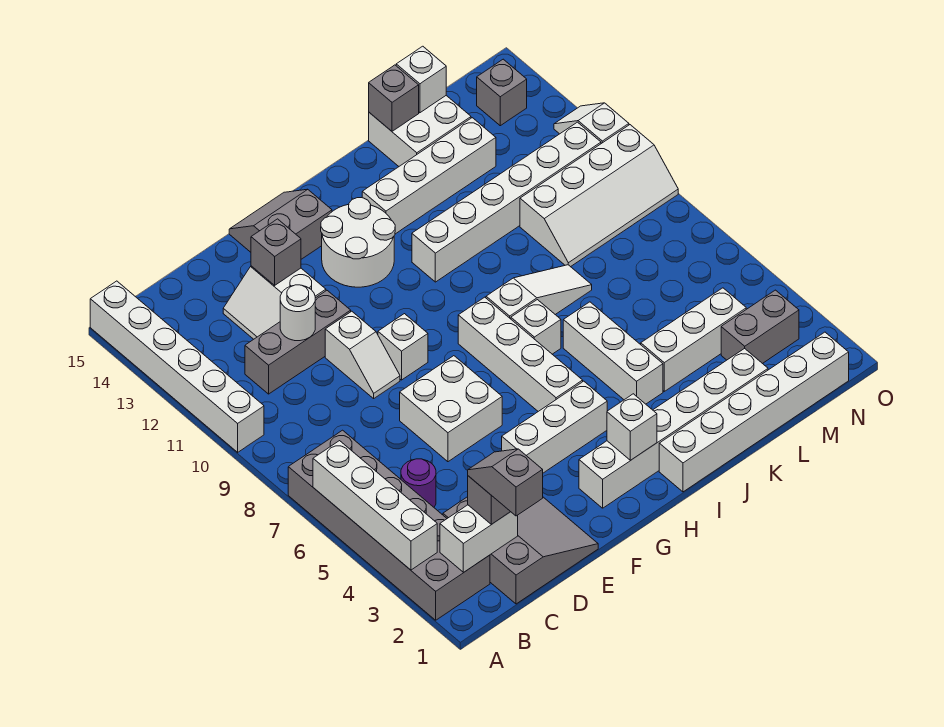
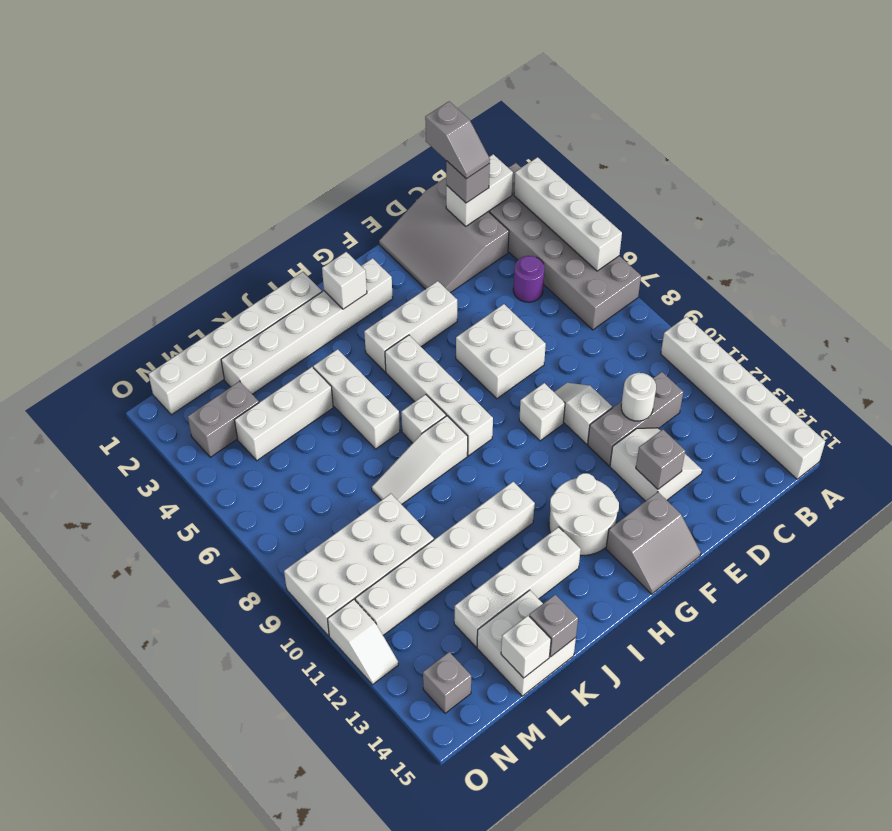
white 2x4 slope [520,125,678,267] -> white 2x4 brick [284,494,434,636]

